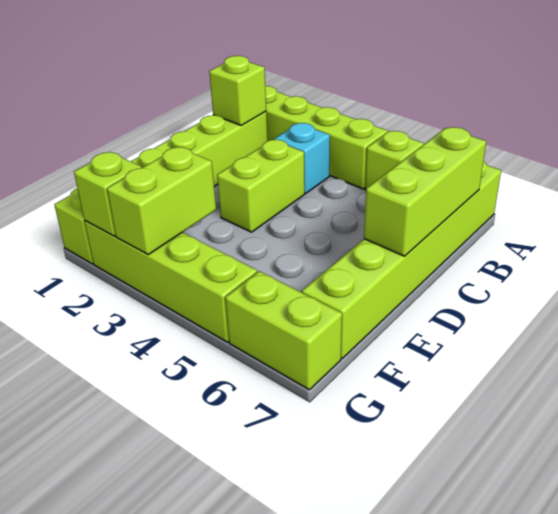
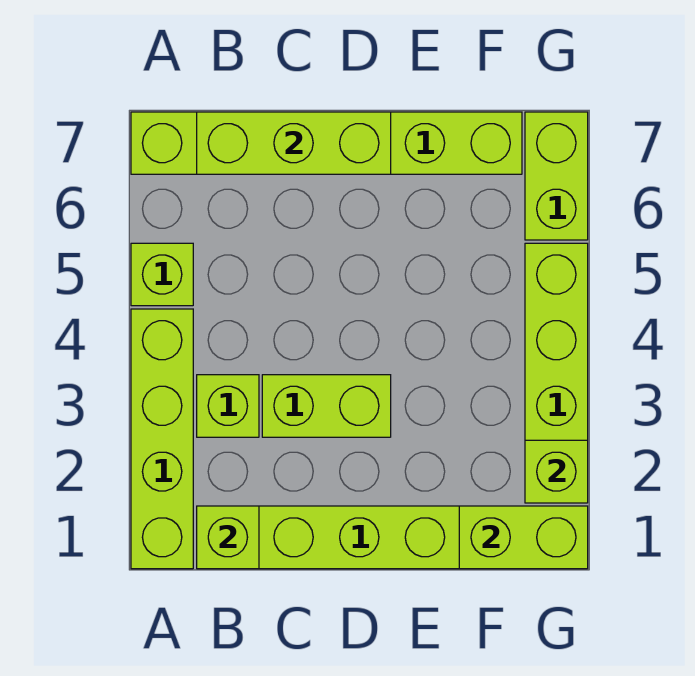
cyan 1x1 brick [274,123,330,193] -> lime 1x1 brick [197,375,259,437]
lime 1x2 brick [107,147,216,255] -> lime 1x2 brick moved to [459,506,588,569]

